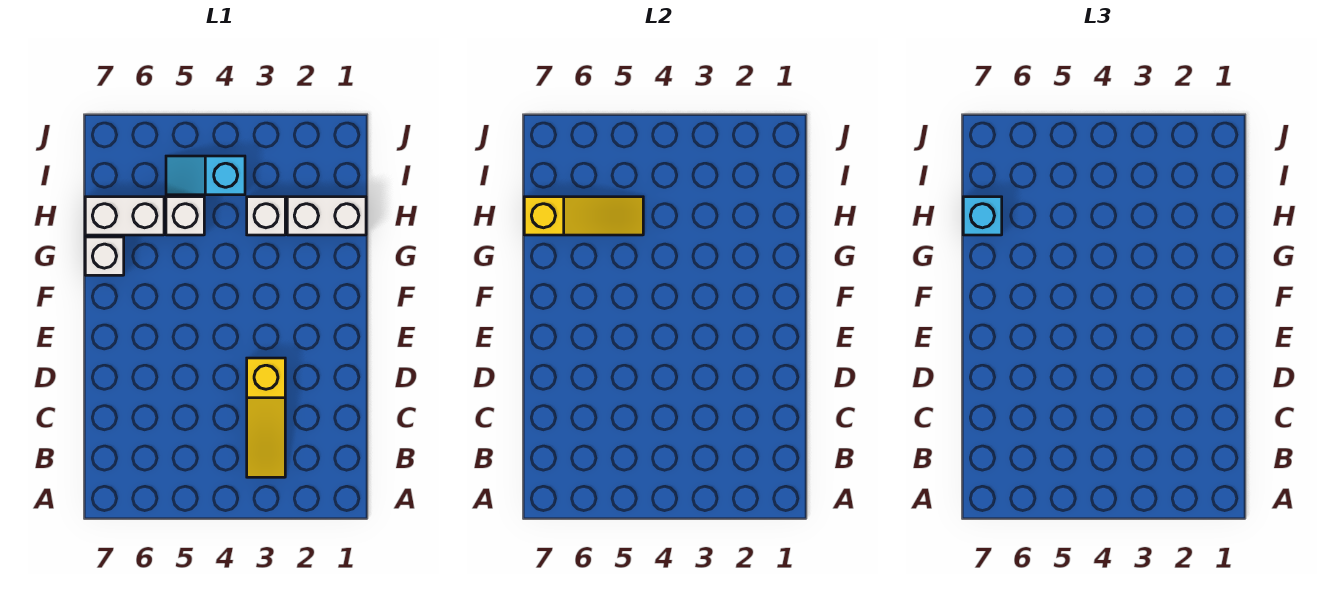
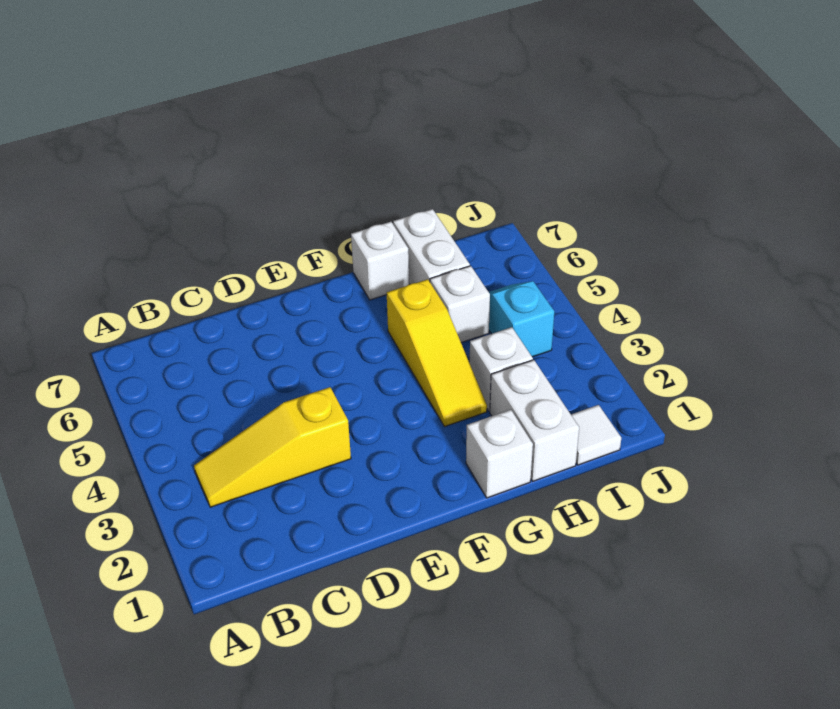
none -> white 1x1 brick [466,410,533,498]
yellow 1x3 slope [524,197,643,235] -> yellow 1x3 slope moved to [387,279,487,427]
cyan 1x1 brick [963,197,1002,235] -> none
none -> white 1x1 tile [571,405,621,465]

